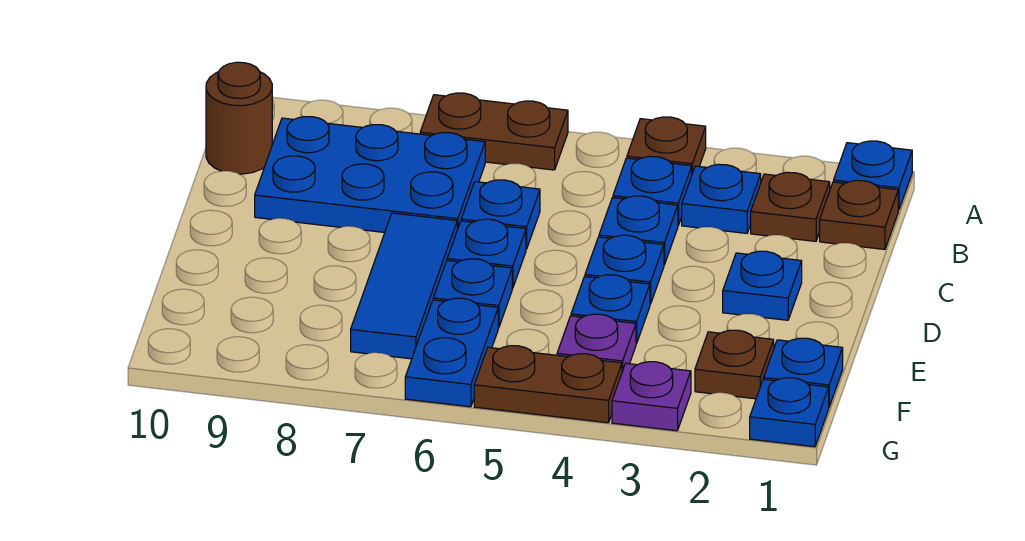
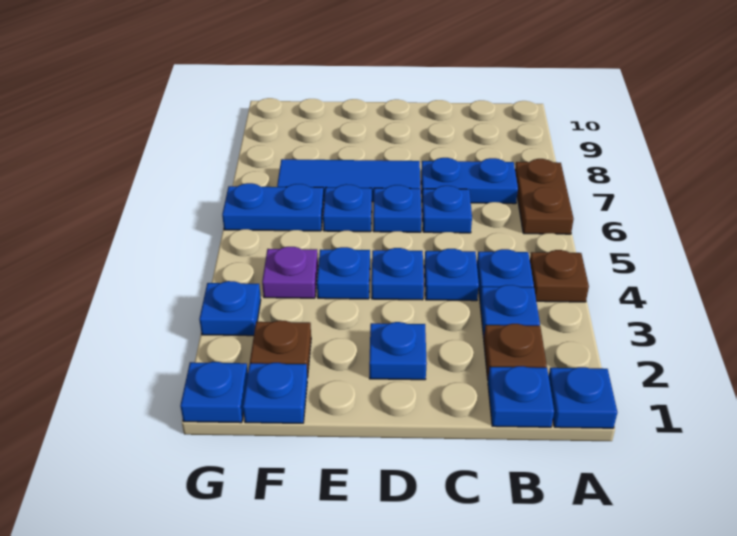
brown 1x1 plate [820,180,898,249] -> blue 1x1 plate [488,366,554,427]
blue 2x3 plate [255,117,485,232] -> blue 1x2 plate [421,158,518,204]
brown 1x1 round brick [206,62,272,174] -> none
purple 1x1 plate [612,362,691,431] -> blue 1x1 plate [199,281,261,336]
brown 1x2 plate [474,346,622,423] -> none

